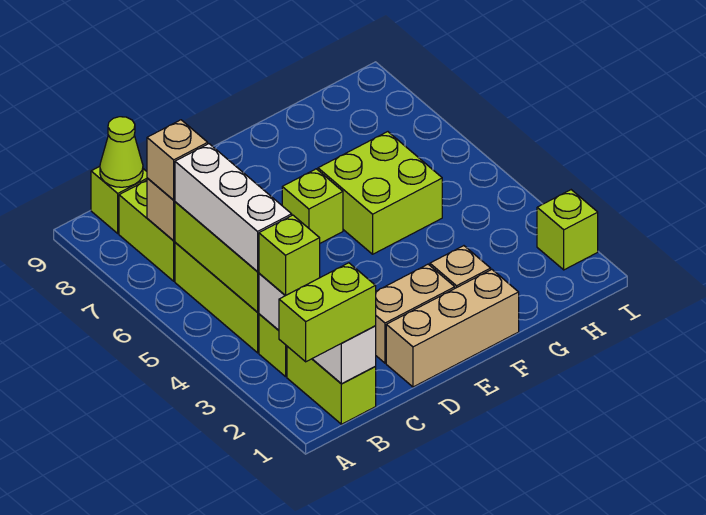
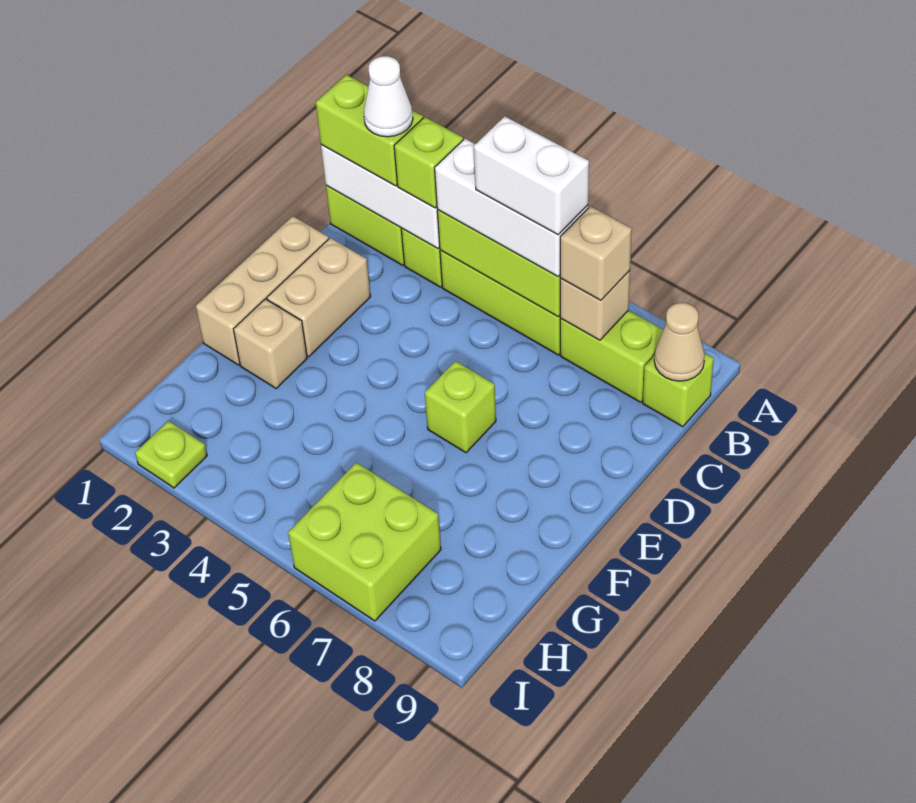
lime 1x2 brick [279,263,376,362] -> lime 1x2 brick turned to [316,75,423,186]
none -> white 1x1 cone [364,56,413,137]
none -> white 1x2 brick [474,116,589,235]
lime 1x1 cone [100,117,143,187] -> tan 1x1 cone [654,303,705,381]
lime 2x2 brick [318,132,442,254] -> lime 2x2 brick moved to [288,462,441,621]
lime 1x1 brick [537,190,598,270] -> lime 1x1 plate [135,421,207,488]

